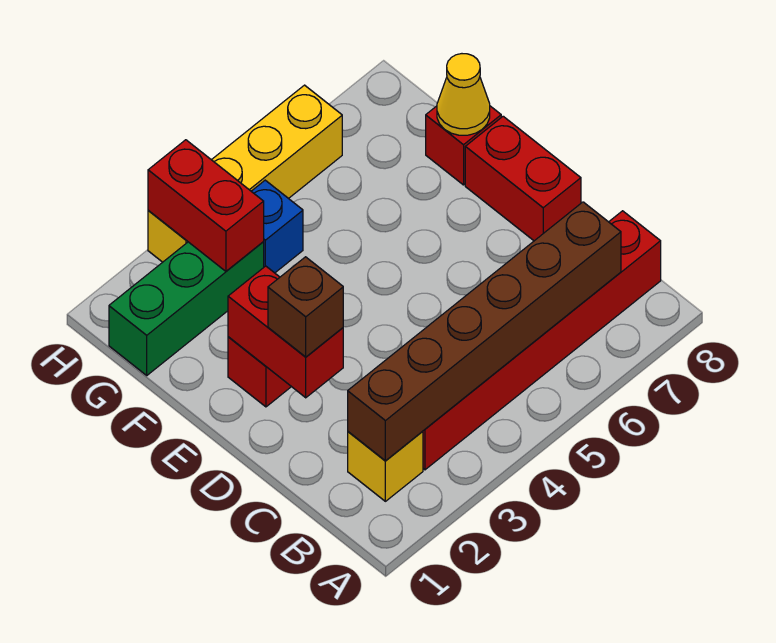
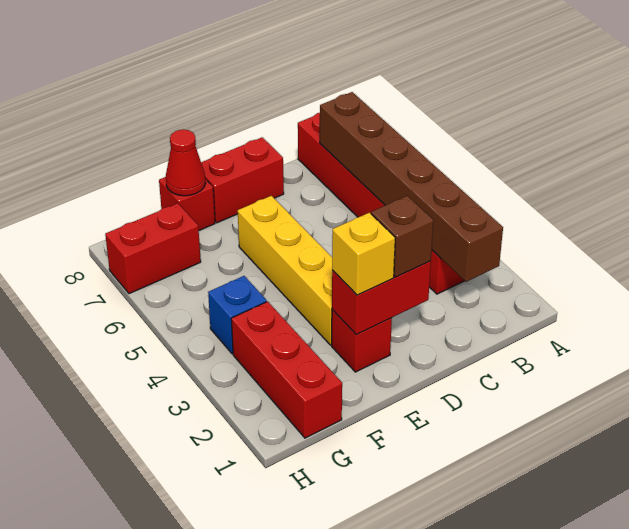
yellow 1x1 brick [348,431,423,501] -> yellow 1x1 brick moved to [332,213,395,295]
yellow 1x1 cone [437,54,490,135] -> red 1x1 cone [166,129,206,196]
green 1x3 brick [109,242,264,375] -> red 1x3 brick [231,302,342,438]
red 1x2 brick [148,140,264,271] -> red 1x2 brick moved to [105,203,201,294]
yellow 1x4 brick [148,85,342,262] -> yellow 1x4 brick moved to [238,196,332,345]

